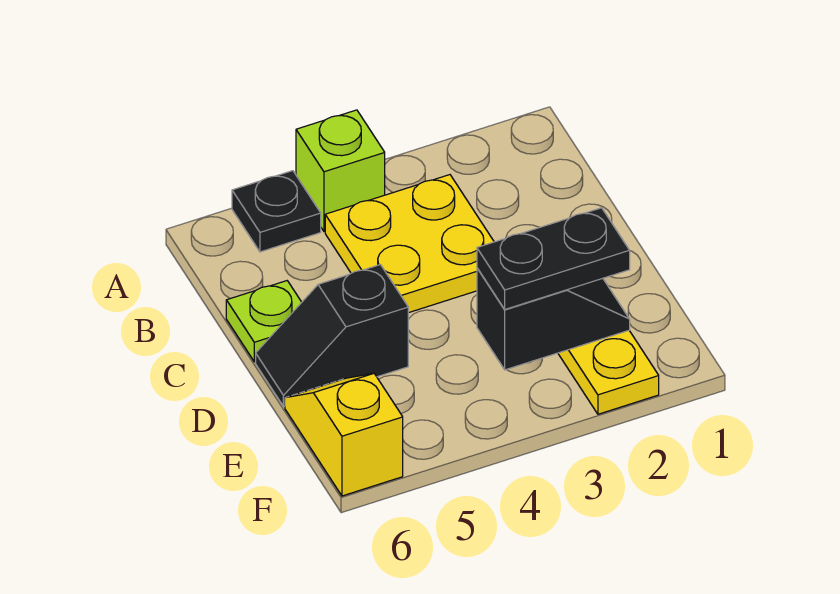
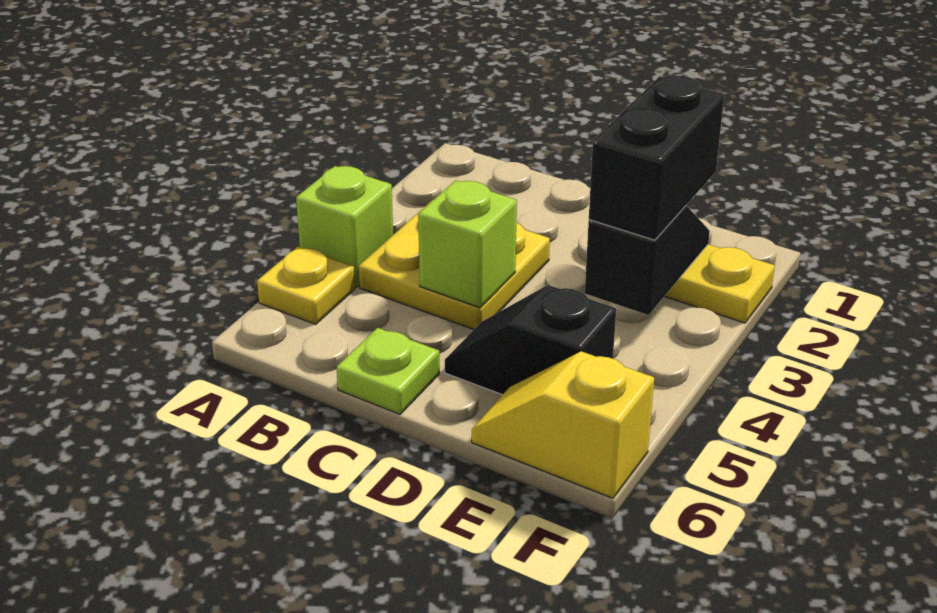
black 1x1 plate [232,171,321,252] -> yellow 1x1 plate [257,247,355,324]
none -> lime 1x1 brick [418,180,517,308]
black 1x2 slope [256,265,408,406] -> black 1x2 slope turned to [445,285,616,395]
black 1x2 plate [477,208,630,309] -> black 1x2 brick [589,75,724,240]

